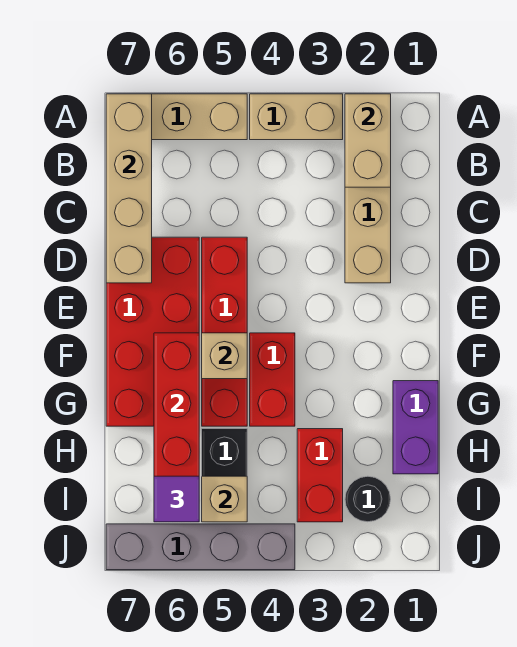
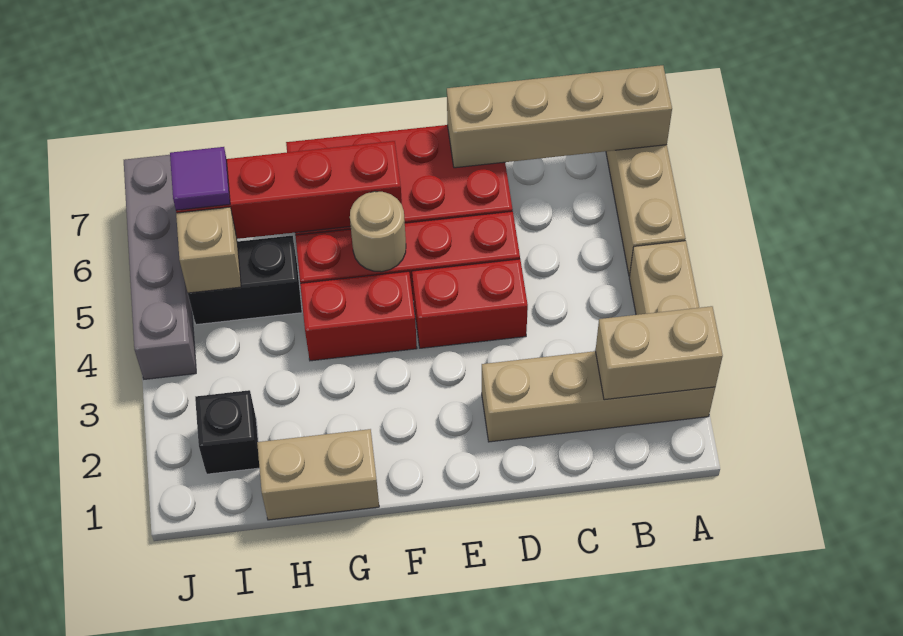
tan 1x1 brick [202,333,247,379] -> tan 1x1 round brick [350,191,406,272]
purple 1x2 brick [393,381,438,474] -> tan 1x2 brick [257,429,379,520]
red 1x2 brick [297,429,343,522] -> red 1x2 brick moved to [412,259,528,348]
black 1x1 round brick [345,476,391,522] -> black 1x1 brick [195,390,259,474]

